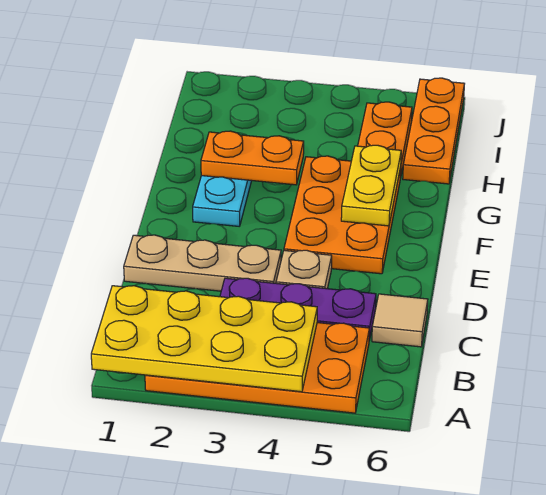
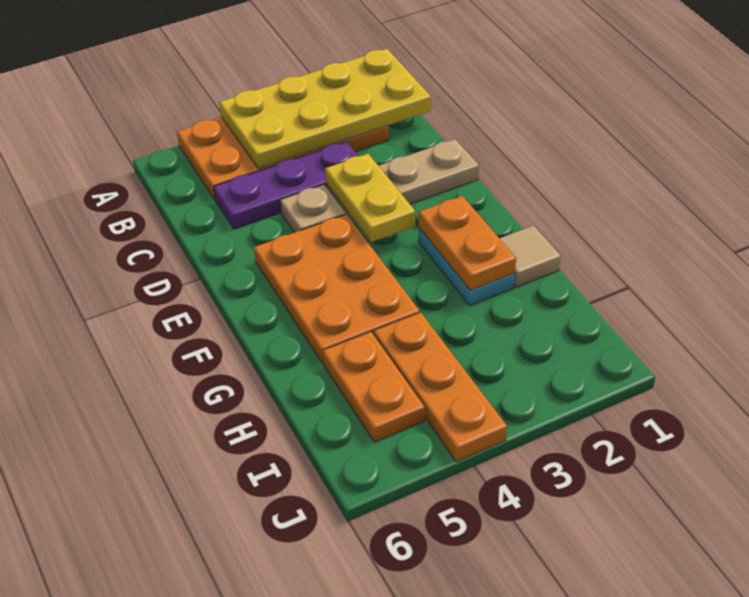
tan 1x1 tile [372,294,428,347] -> tan 1x1 tile moved to [500,226,561,287]
yellow 1x2 plate [341,145,401,226] -> yellow 1x2 plate moved to [325,154,415,242]
orange 1x2 plate [201,131,304,185] -> orange 1x2 plate turned to [419,196,516,290]
orange 1x3 plate [403,78,464,184] -> orange 1x3 plate moved to [374,312,507,462]

